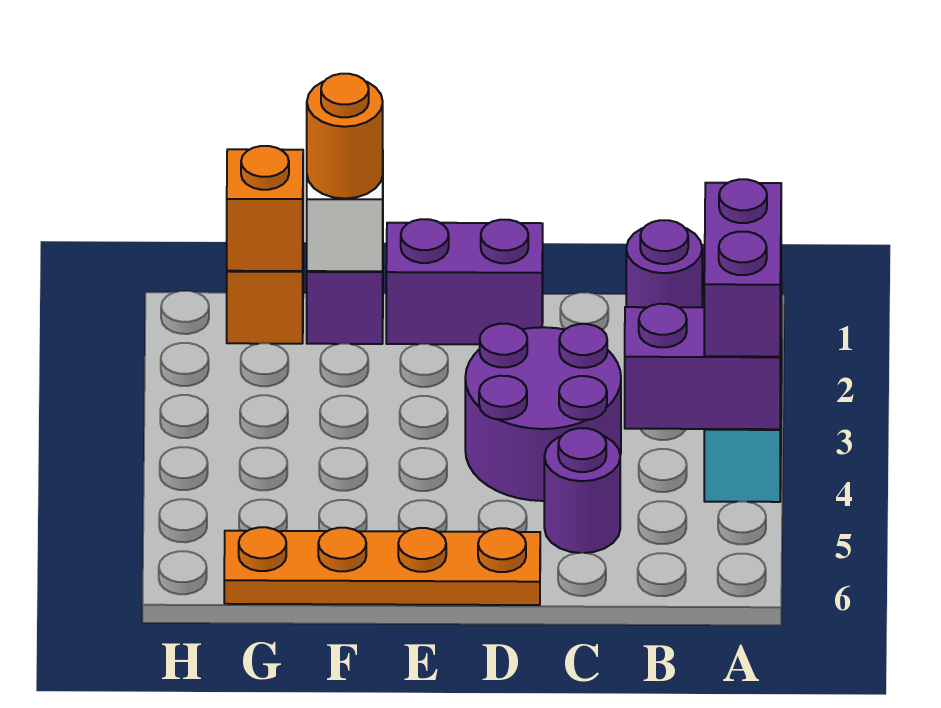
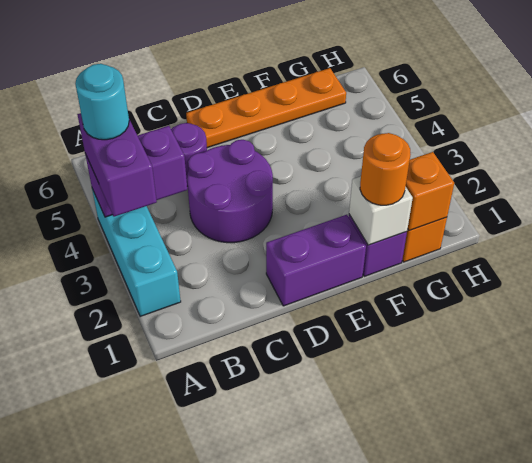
none -> cyan 1x1 round brick [75,64,129,140]
purple 1x1 round brick [626,220,702,307] -> none

